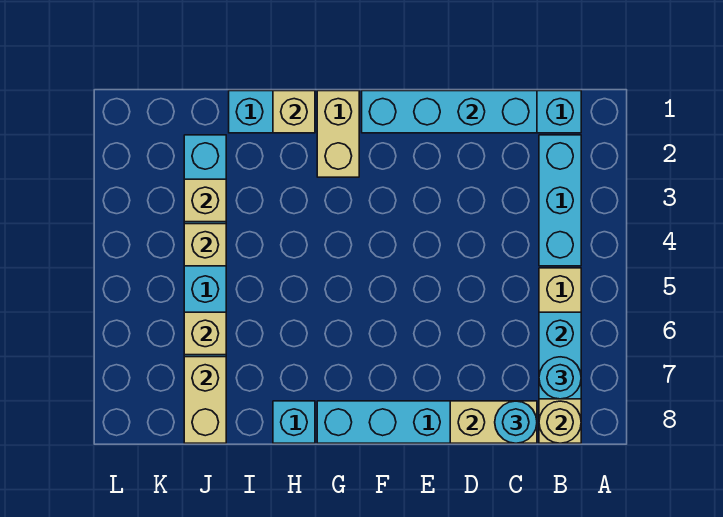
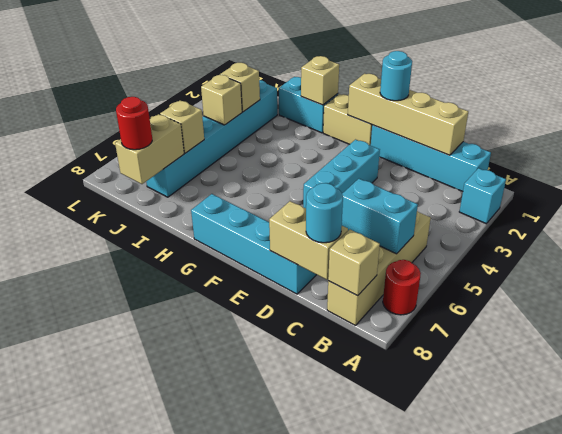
none -> red 1x1 round brick [383,260,421,315]
cyan 1x3 brick [539,135,581,266] -> cyan 1x3 brick moved to [303,140,380,208]
cyan 1x2 brick [539,312,581,399] -> cyan 1x2 brick turned to [342,179,418,254]
cyan 1x1 round brick [539,357,581,399] -> cyan 1x1 round brick moved to [380,51,412,101]
tan 1x1 round brick [539,401,581,443] -> tan 1x1 brick [328,229,380,296]
cyan 1x4 brick [362,91,537,133] -> tan 1x4 brick [348,74,468,155]
tan 1x2 brick [317,91,359,177] -> tan 1x2 brick turned to [323,94,372,145]
cyan 1x1 brick [273,401,315,443] -> cyan 1x1 brick moved to [459,168,506,224]
none -> red 1x1 round brick [116,97,152,150]

